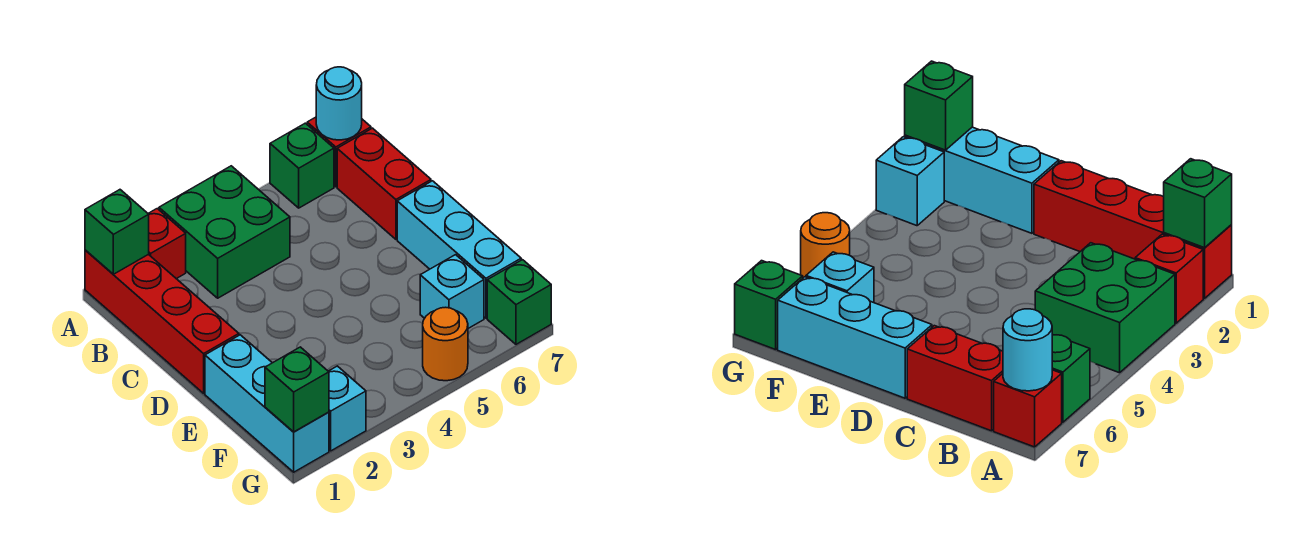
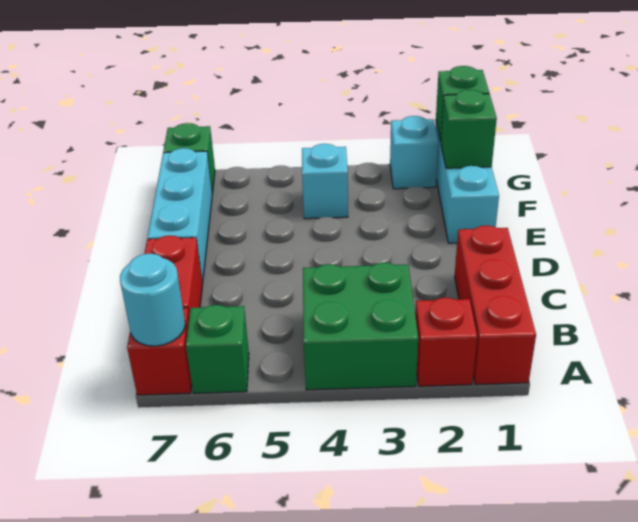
red 1x4 brick [85,250,239,393] -> red 1x3 brick [455,225,536,385]
green 1x1 brick [85,190,149,274] -> green 1x1 brick moved to [441,90,497,168]
cyan 1x1 brick [420,255,484,328] -> cyan 1x1 brick moved to [302,144,348,219]
orange 1x1 round brick [423,307,468,381] -> none

